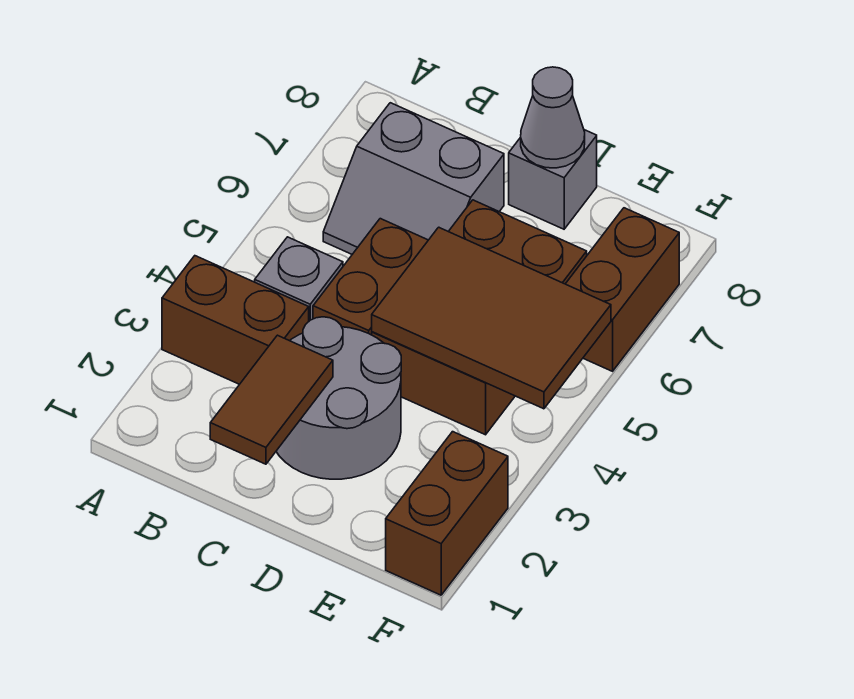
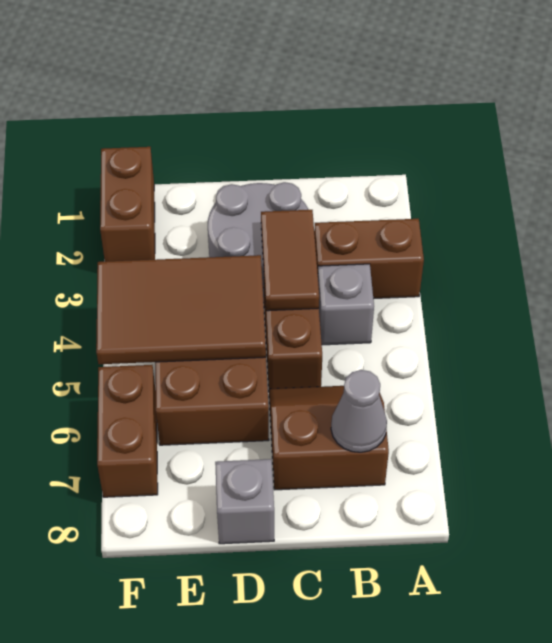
grey 2x2 slope [323,103,504,254] -> brown 2x2 slope [269,386,389,490]
brown 1x2 tile [210,335,333,464] -> brown 1x2 tile moved to [261,210,319,311]
grey 1x1 cone [521,67,585,168] -> grey 1x1 cone moved to [331,370,387,452]

